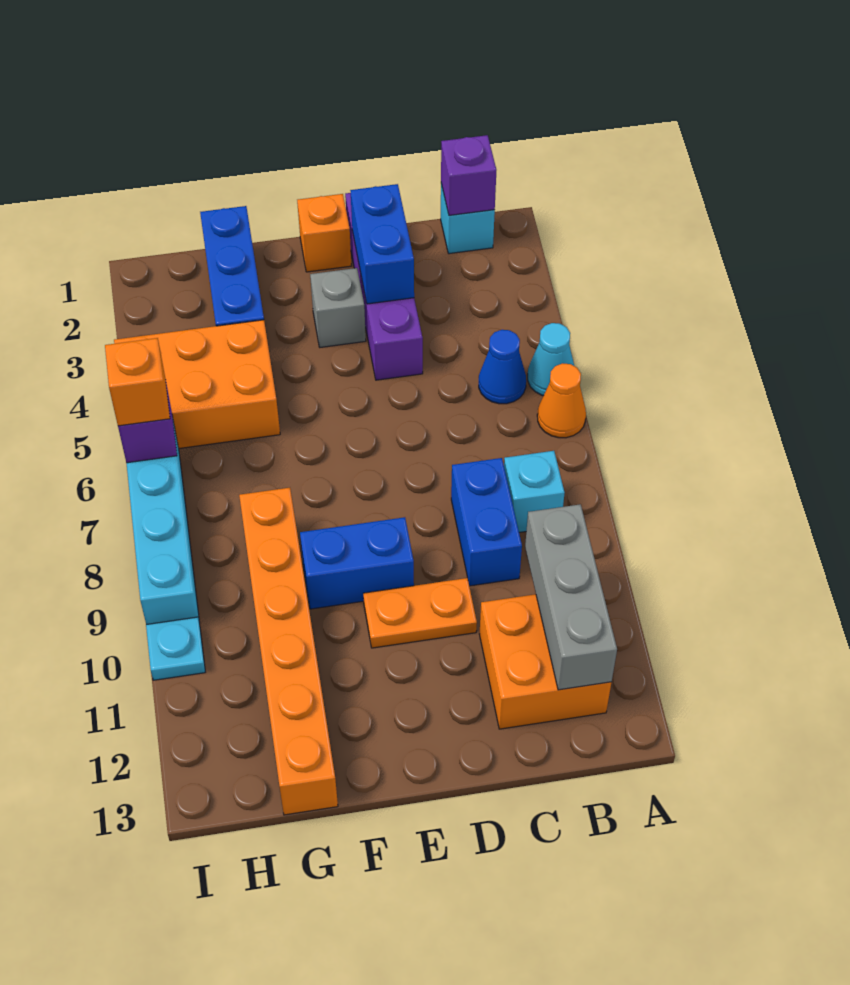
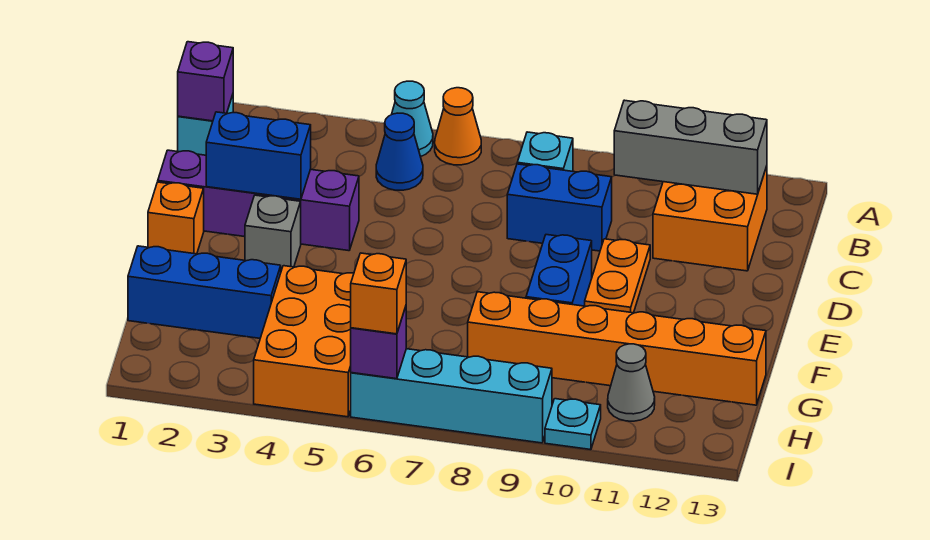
none -> grey 1x1 cone [608,344,655,421]

